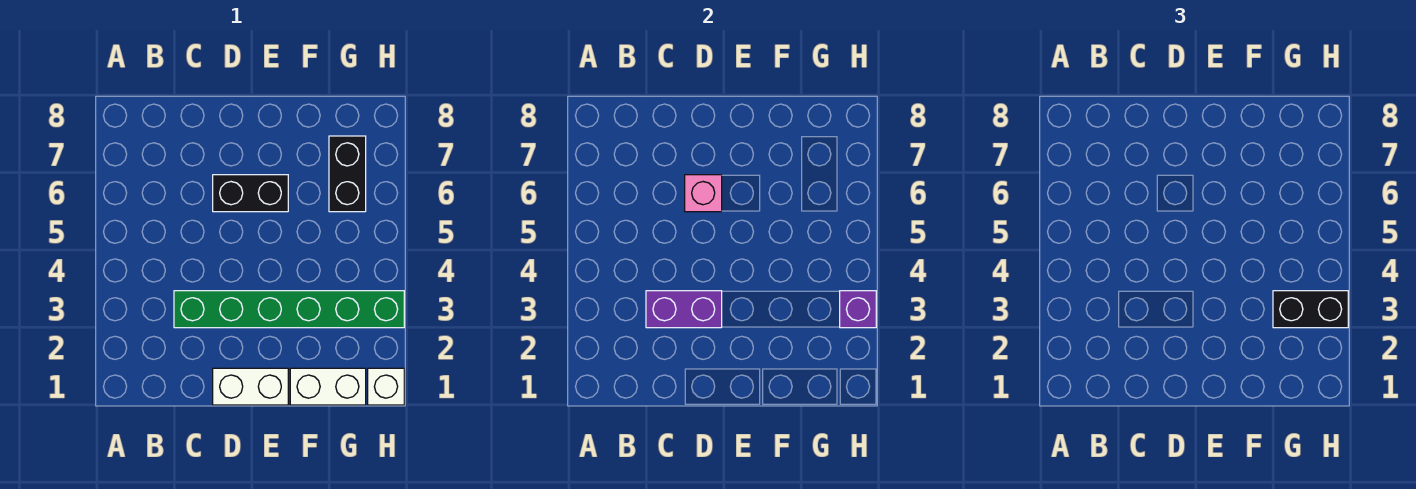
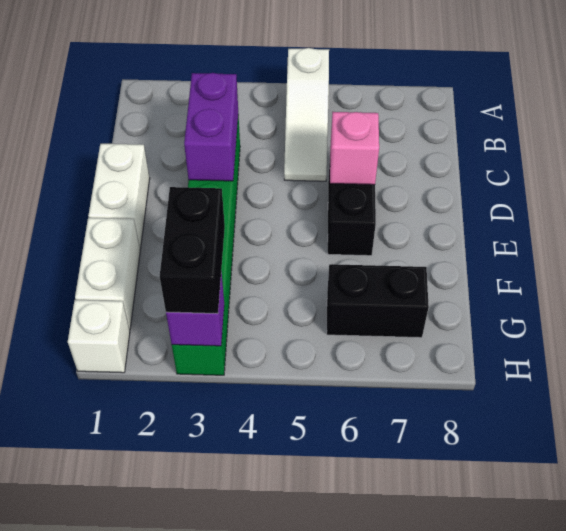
none -> white 1x3 slope [284,48,329,181]

